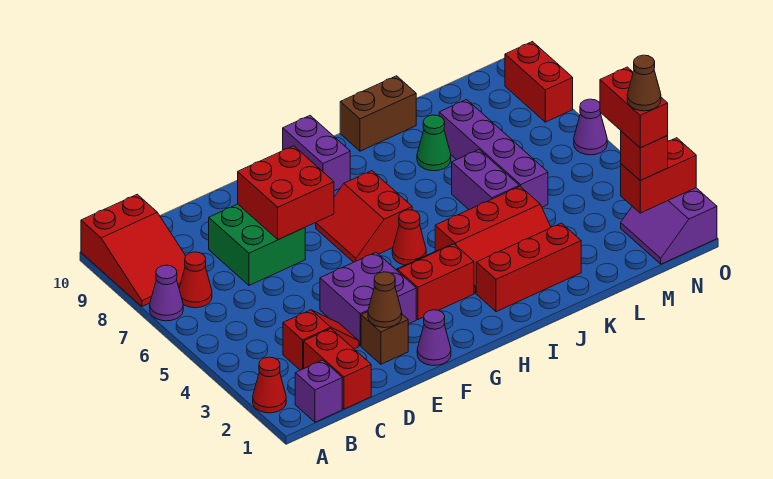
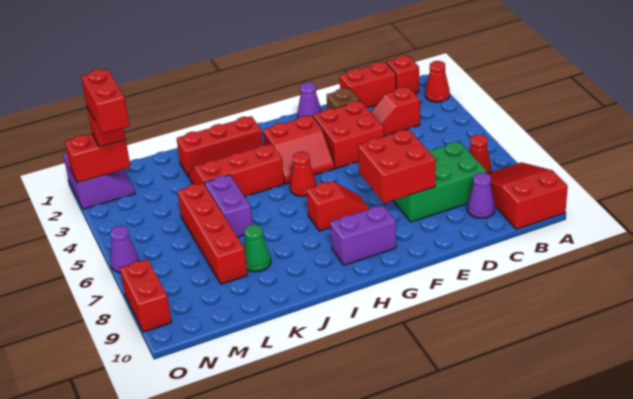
purple 1x1 cone [150,265,183,321] -> purple 1x1 cone moved to [467,173,495,218]
purple 1x1 brick [295,360,342,422] -> red 1x1 brick [386,55,419,94]
red 1x2 brick [304,329,371,409] -> red 1x2 brick turned to [340,62,396,108]
green 2x2 brick [209,204,305,285] -> green 2x3 brick [393,142,487,222]
brown 1x1 cone [368,272,402,328] -> none
purple 2x2 brick [320,252,416,346] -> red 2x2 brick [313,101,384,168]
red 2x2 slope [316,171,412,262] -> red 1x2 slope [306,181,369,231]
purple 1x2 brick [283,116,350,191] -> purple 1x2 brick turned to [330,205,396,265]
brown 1x2 brick [340,76,417,151] -> none
purple 1x4 brick [439,100,548,207] -> red 1x4 brick [177,183,247,284]
brown 1x1 cone [627,55,661,111] -> none

